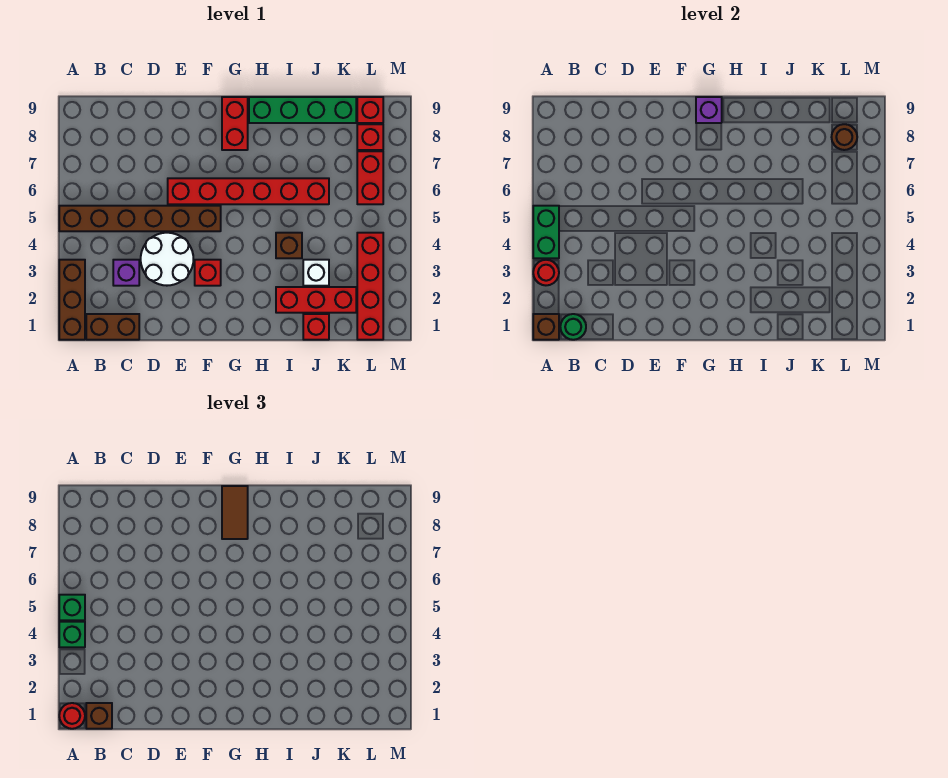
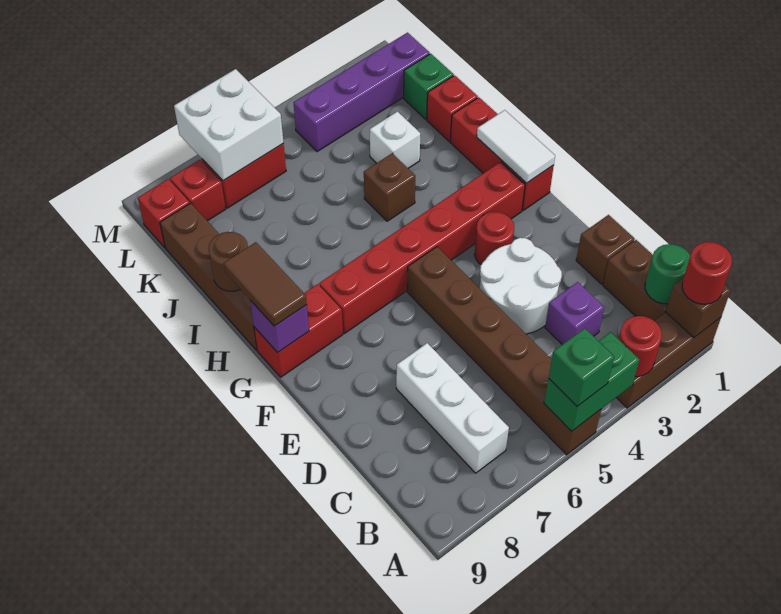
green 1x1 brick [59,622,85,647] -> green 1x1 brick moved to [404,54,454,119]
brown 1x1 brick [86,703,112,729] -> brown 1x1 brick moved to [576,215,635,284]
none -> white 1x3 brick [396,343,509,473]
red 1x6 brick [168,178,329,204] -> red 1x6 brick turned to [319,162,525,333]
red 1x1 brick [195,260,221,286] -> red 1x1 round brick [474,212,514,264]
none -> white 1x2 tile [477,110,555,183]
brown 1x2 tile [222,486,248,539] -> brown 1x2 tile turned to [223,242,307,326]
green 1x4 brick [249,97,356,123] -> brown 1x4 brick [160,203,257,350]
red 1x3 brick [276,287,356,313] -> red 1x3 brick moved to [450,98,554,211]
red 1x4 brick [357,233,383,340] -> purple 1x4 brick [294,33,430,152]
none -> white 2x2 brick [174,69,283,181]
brown 1x1 round brick [832,124,857,150] -> brown 1x1 round brick moved to [208,232,248,291]

